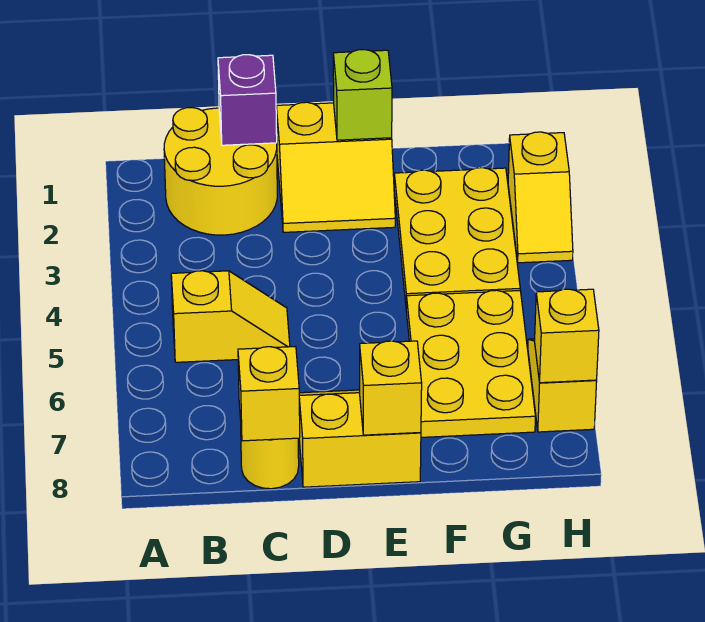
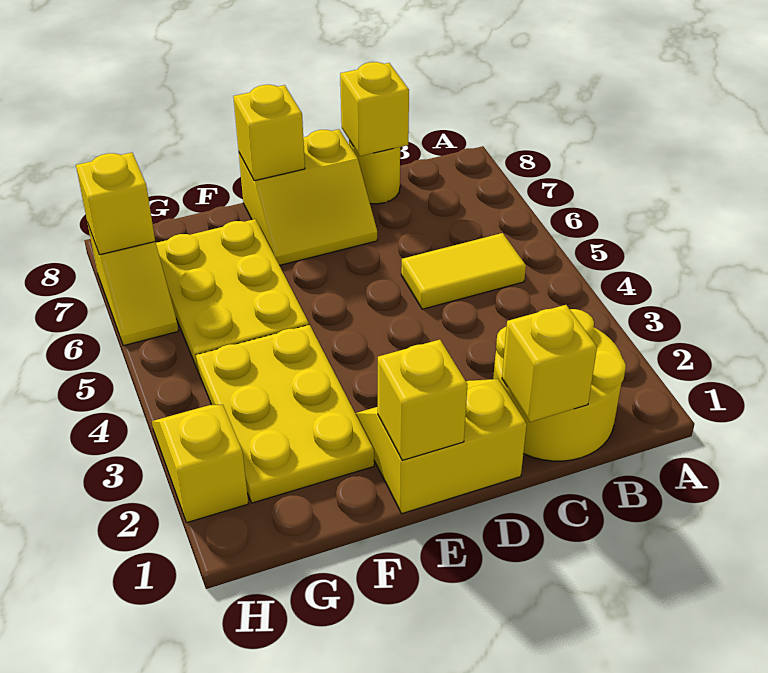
yellow 1x2 slope [171,271,290,362] -> yellow 1x2 tile [401,233,526,309]
purple 1x1 brick [218,55,277,145] -> yellow 1x1 brick [502,305,597,422]
lime 1x1 brick [333,50,392,140] -> yellow 1x1 brick [378,340,467,460]

